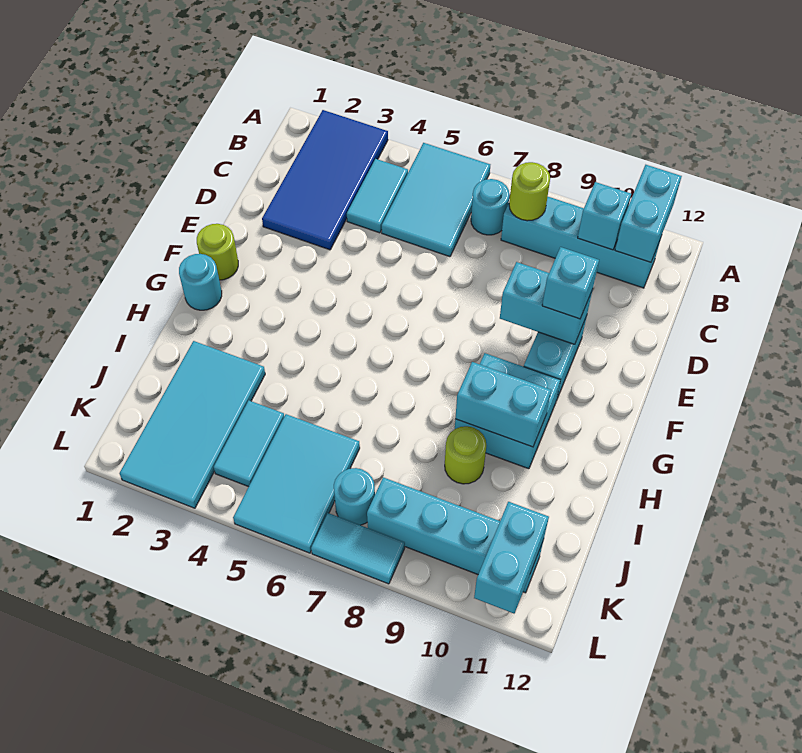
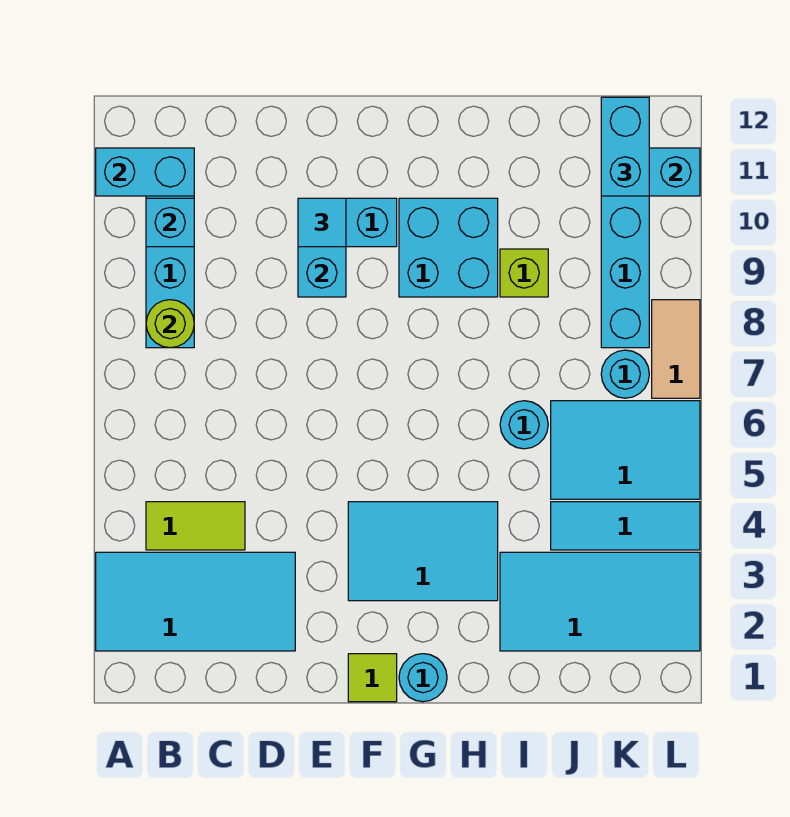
blue 2x4 tile [262,110,388,250] -> cyan 2x4 tile [96,552,295,651]
cyan 2x3 tile [382,143,490,257] -> cyan 2x3 tile moved to [348,502,498,601]
cyan 1x2 tile [347,159,408,233] -> lime 1x2 tile [146,502,245,550]
cyan 1x1 round brick [471,179,510,235] -> cyan 1x1 round brick moved to [500,401,548,449]
cyan 1x1 brick [542,247,599,319] -> cyan 1x1 tile [298,198,346,247]
lime 1x1 round brick [197,224,238,280] -> lime 1x1 tile [348,654,397,702]
cyan 1x2 brick [455,362,551,447] -> cyan 1x2 brick moved to [601,97,649,196]
lime 1x1 round brick [445,426,486,484] -> lime 1x1 brick [500,249,548,297]
cyan 1x2 tile [214,400,284,487] -> cyan 1x3 tile [551,502,700,550]
cyan 1x2 tile [311,513,405,584] -> tan 1x2 tile [652,300,700,398]

